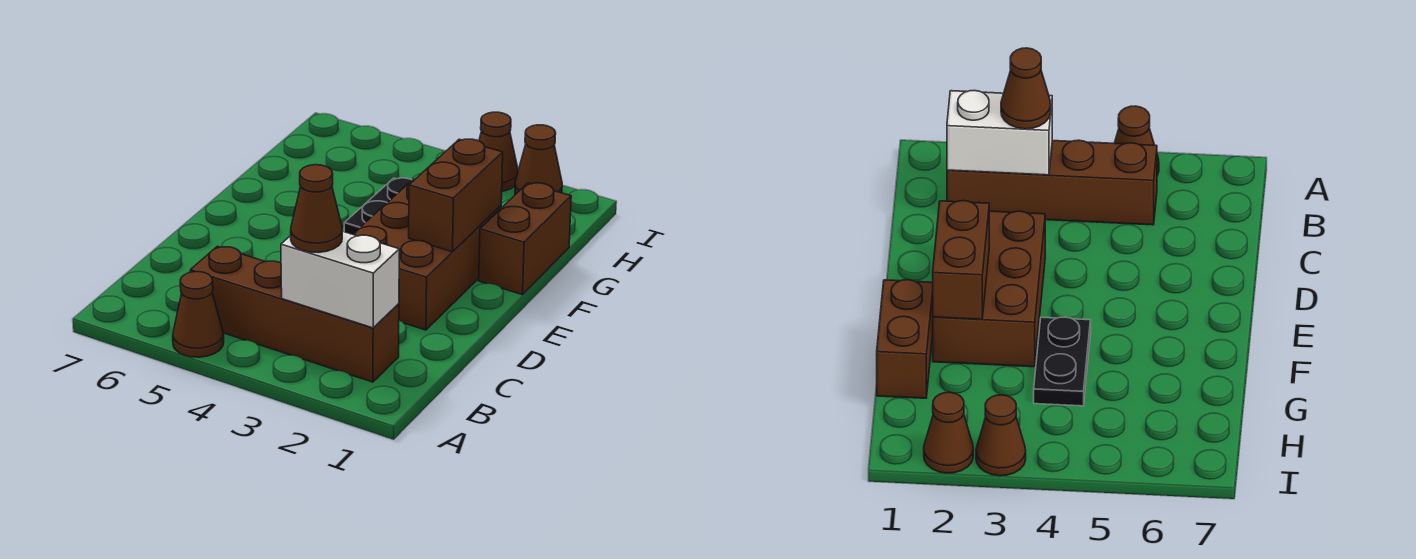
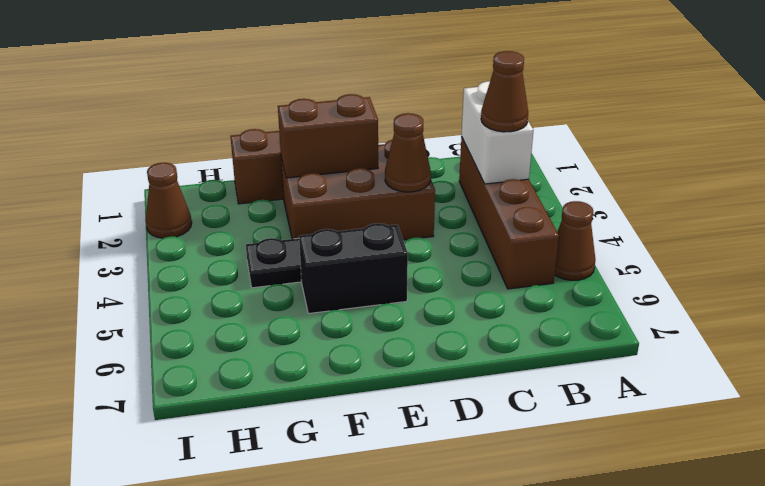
none -> black 1x2 brick [299,223,408,314]
brown 1x1 cone [479,112,518,191] -> brown 1x1 cone moved to [385,113,431,192]

